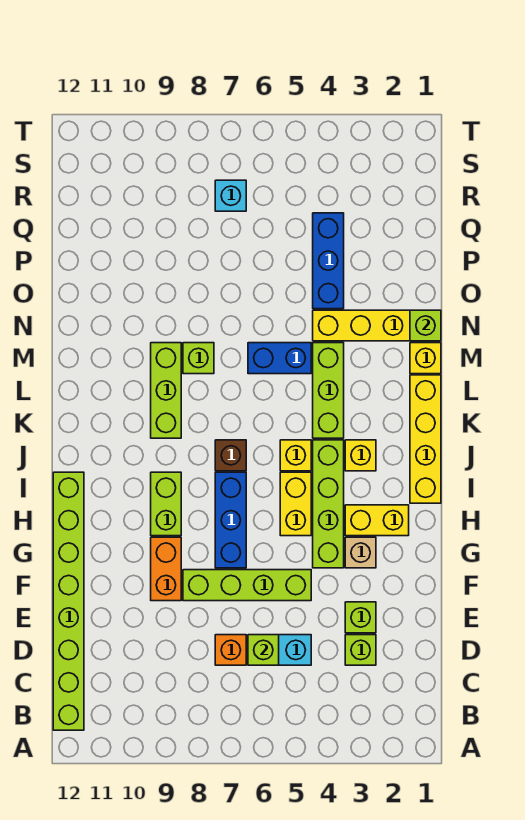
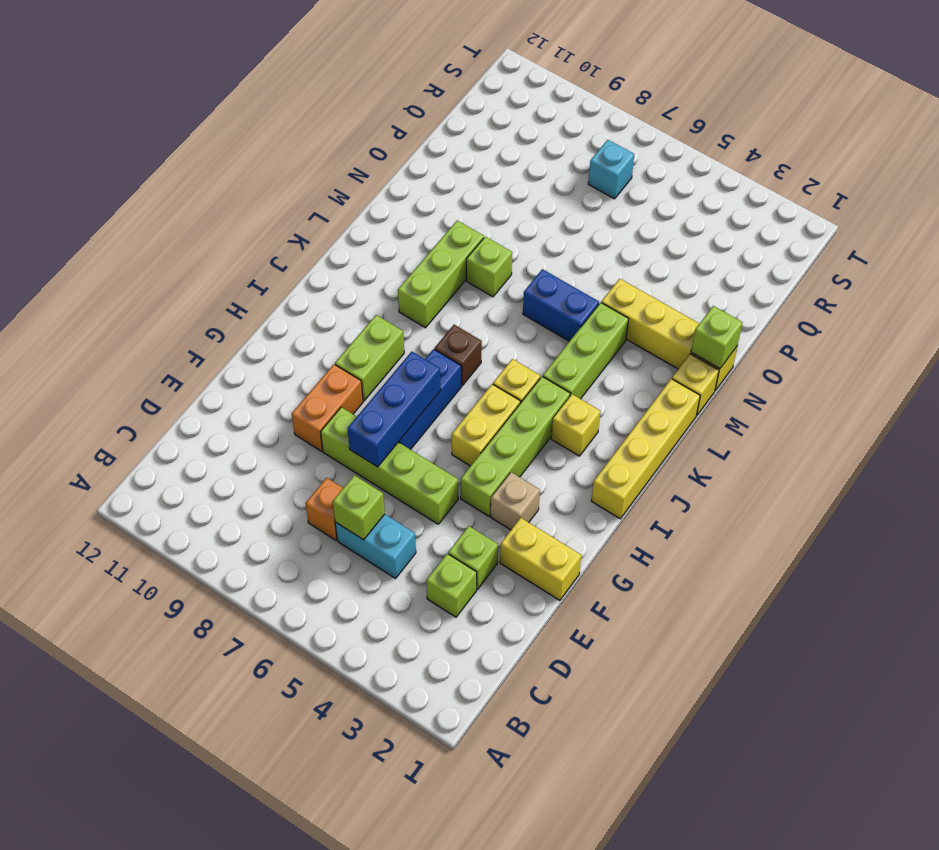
lime 1x8 brick [53,472,84,730] -> none
yellow 1x2 brick [345,505,409,536] -> yellow 1x2 brick moved to [500,518,581,600]
blue 1x3 brick [313,213,344,309] -> blue 1x3 brick moved to [347,351,441,467]

